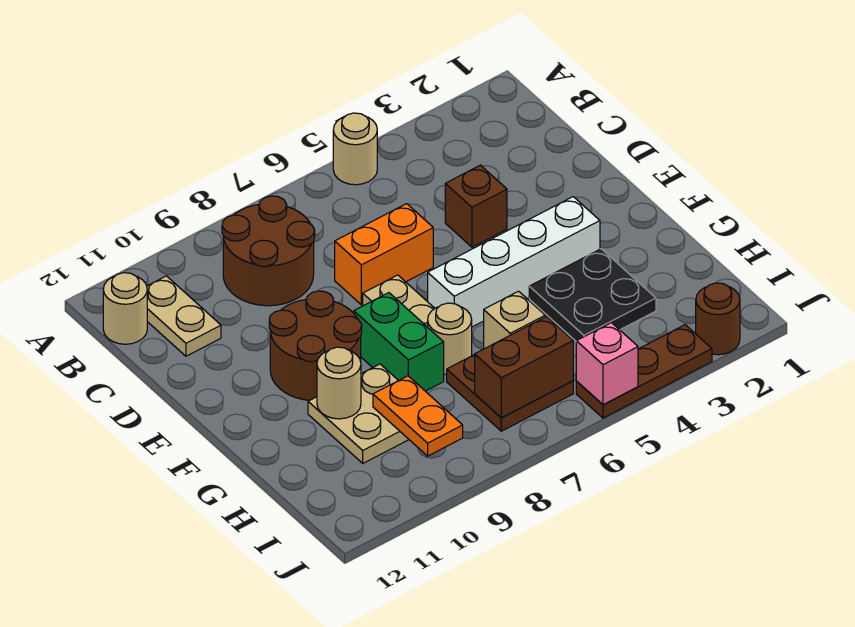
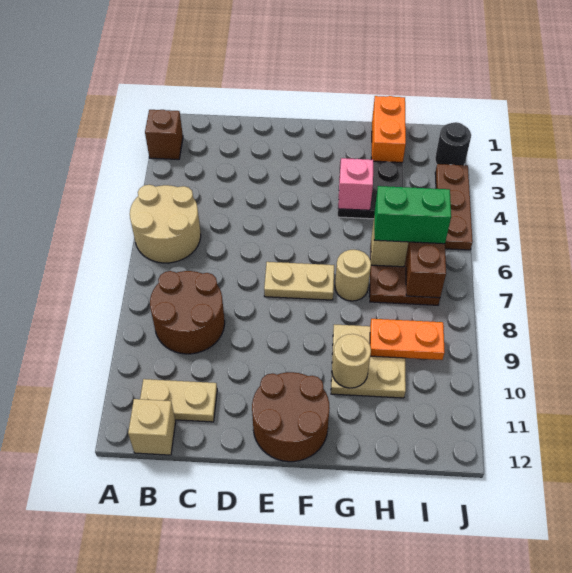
tan 1x1 round brick [333,113,377,185] -> tan 2x2 round brick [130,185,201,263]
tan 1x1 round brick [103,273,147,344] -> tan 1x1 brick [128,399,176,455]
brown 1x1 brick [445,165,507,247] -> brown 1x1 brick moved to [145,110,183,159]
orange 1x2 brick [335,204,433,305] -> orange 1x2 brick moved to [371,96,406,162]
brown 2x2 round brick [269,291,362,400] -> brown 2x2 round brick moved to [252,372,330,462]
white 1x4 brick [428,197,600,327] -> none
green 1x2 brick [354,293,444,391] -> green 1x2 brick moved to [374,186,451,244]
brown 1x1 round brick [696,283,740,355] -> black 1x1 round brick [435,122,471,165]
pink 1x1 brick [576,323,638,405] -> pink 1x1 brick moved to [338,158,373,210]

